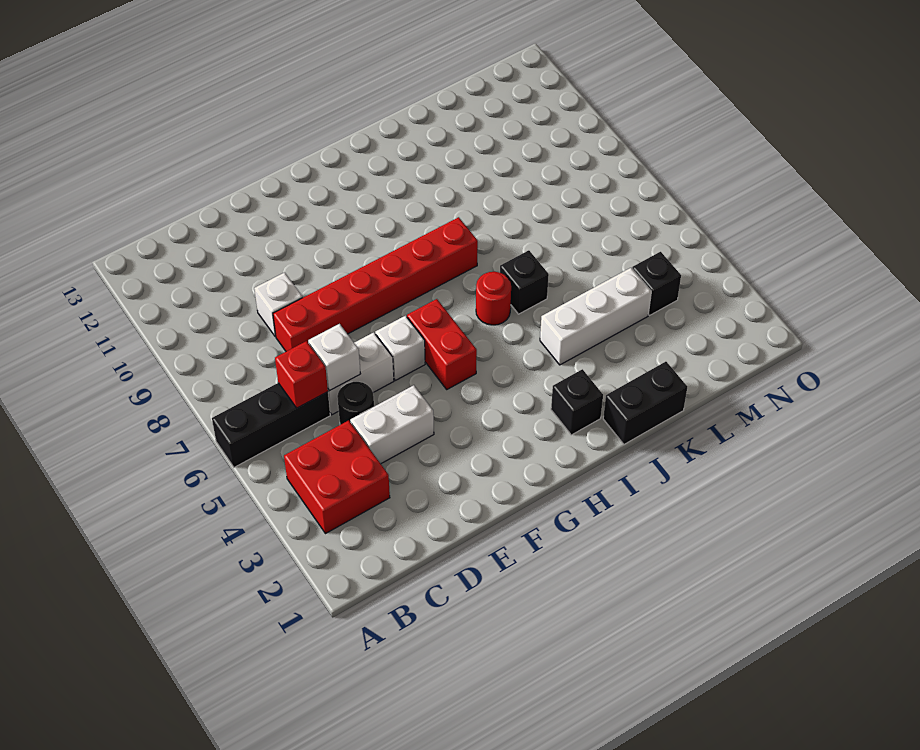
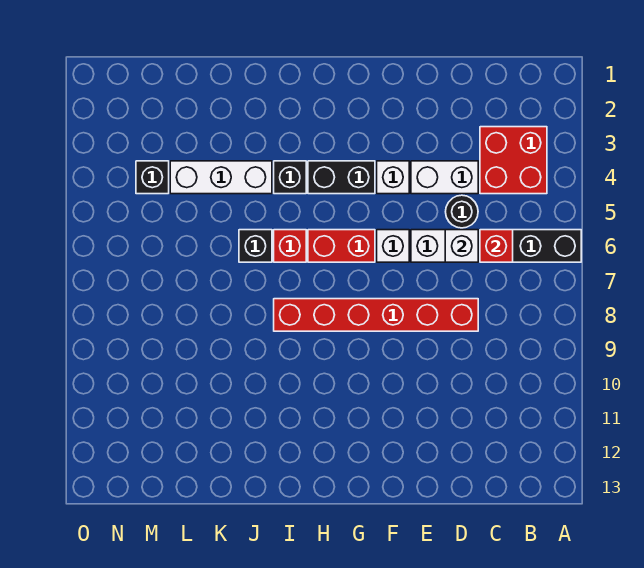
white 1x1 brick [254,273,303,337] -> white 1x1 brick moved to [377,161,409,194]
red 1x2 brick [407,299,477,389] -> red 1x2 brick turned to [308,230,375,262]
black 1x1 brick [551,369,603,435] -> black 1x1 brick moved to [274,161,306,194]
red 1x1 round brick [476,272,511,325] -> red 1x1 brick [274,230,306,262]
black 1x2 brick [603,362,687,444] -> black 1x2 brick moved to [308,161,375,194]

